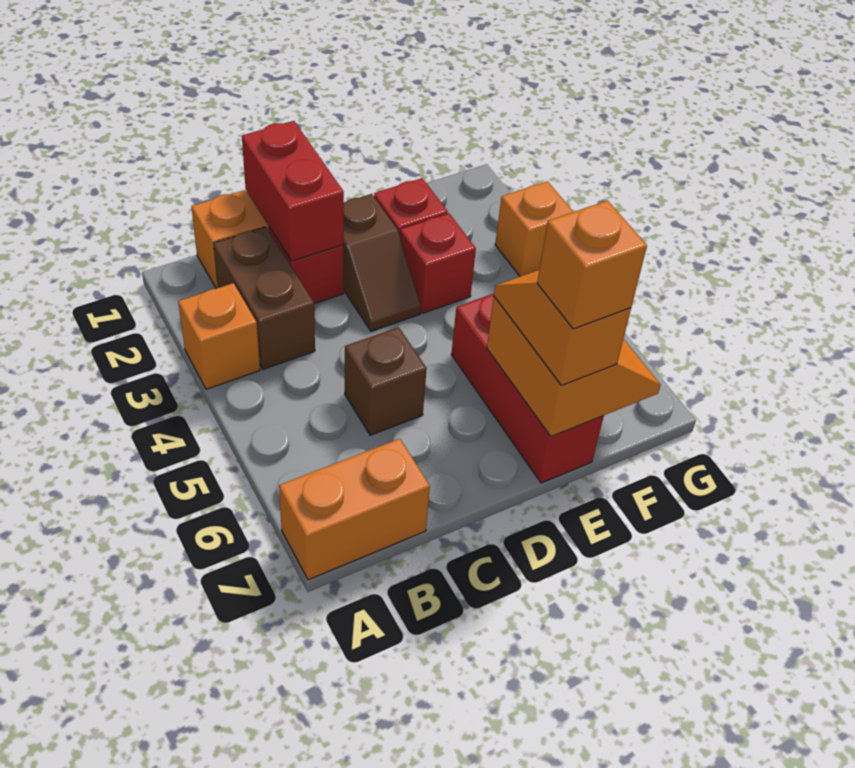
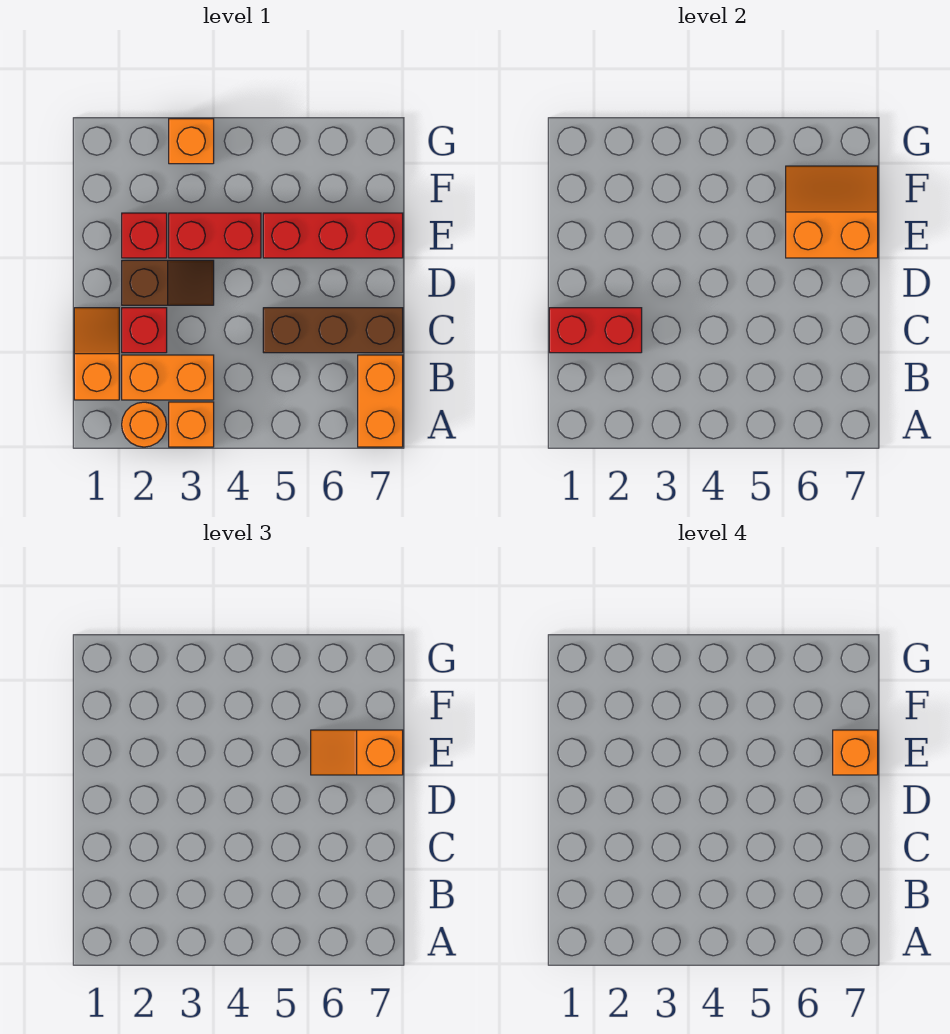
none -> orange 1x1 round brick [122,402,167,447]
brown 1x2 brick [213,227,315,369] -> orange 1x2 brick [122,355,214,400]
brown 1x1 brick [345,327,427,435] -> brown 1x3 brick [263,308,403,353]
red 1x1 brick [400,213,476,313] -> red 1x2 brick [169,213,261,258]

